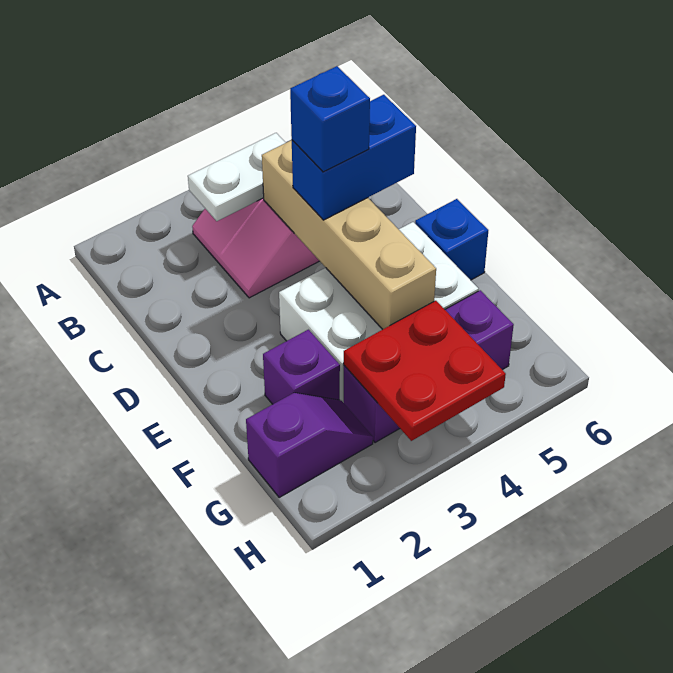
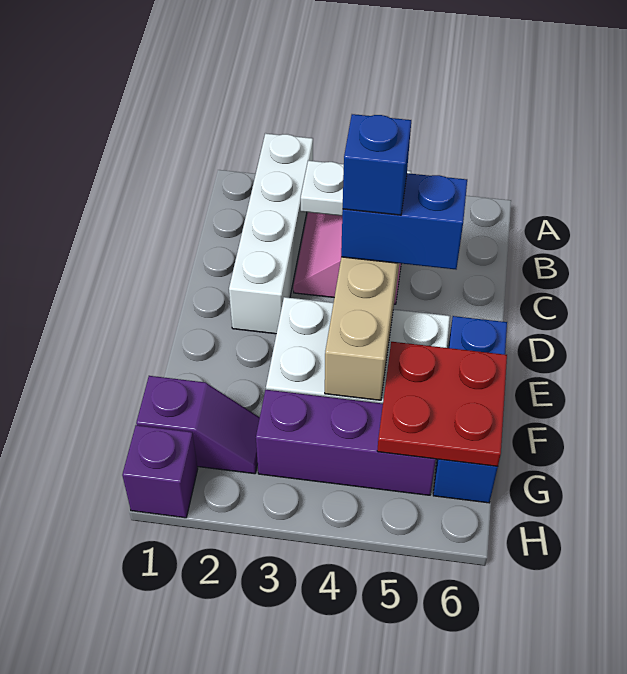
none -> white 1x4 brick [229,133,313,334]
blue 1x1 brick [415,199,488,280] -> blue 1x3 brick [433,316,507,503]
purple 1x1 brick [263,330,340,404] -> purple 1x1 brick moved to [122,425,198,518]
red 2x2 plate [344,301,506,441] -> red 2x2 plate moved to [377,342,507,466]

